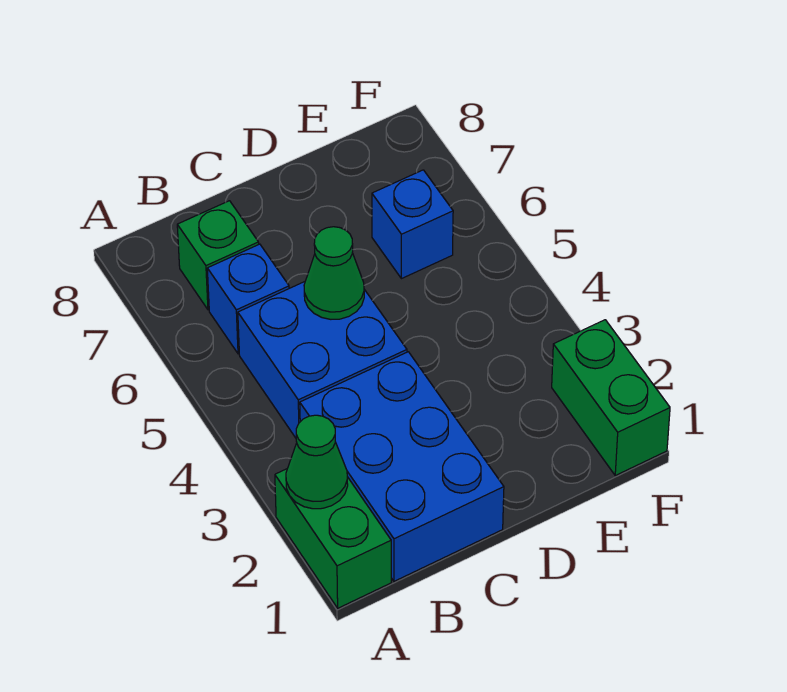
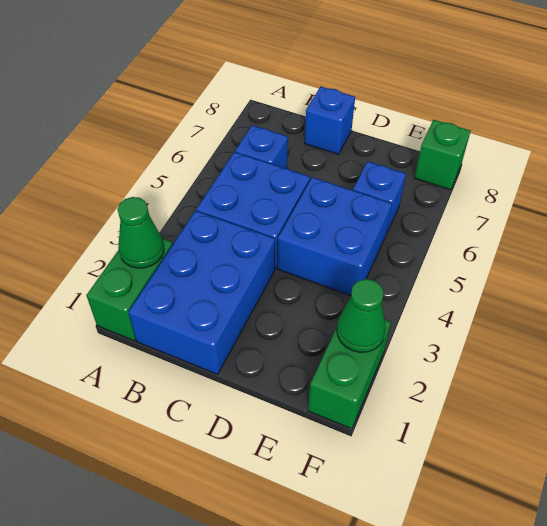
green 1x1 brick [177,201,259,310] -> green 1x1 brick moved to [415,120,471,190]
green 1x1 cone [304,227,364,319] -> green 1x1 cone moved to [337,279,386,352]
none -> blue 1x1 brick [305,86,355,154]
none -> blue 2x2 brick [278,177,392,296]

